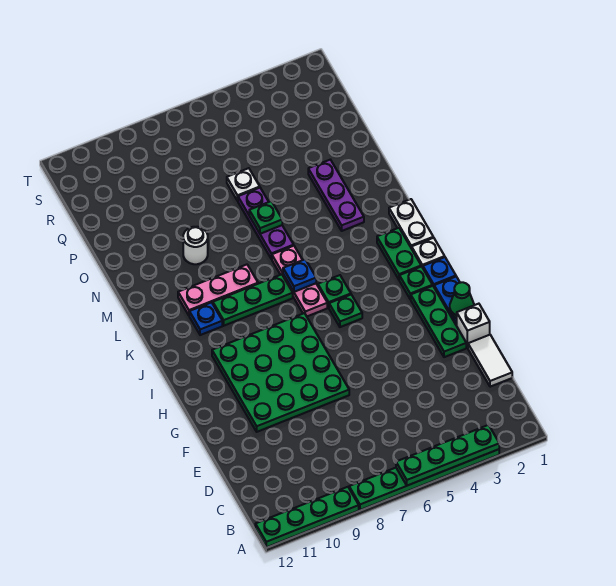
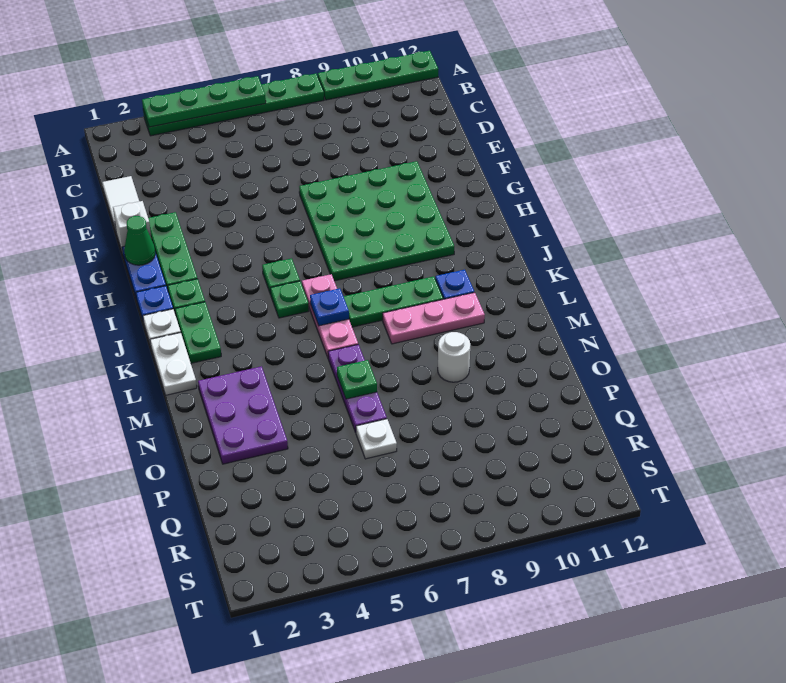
purple 1x3 plate [308,160,364,231] -> purple 2x3 plate [198,366,288,464]

